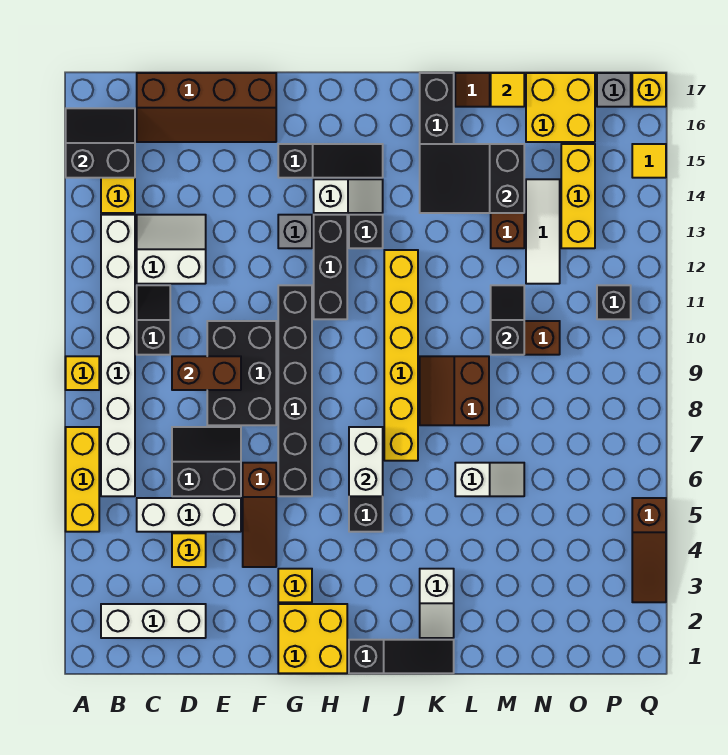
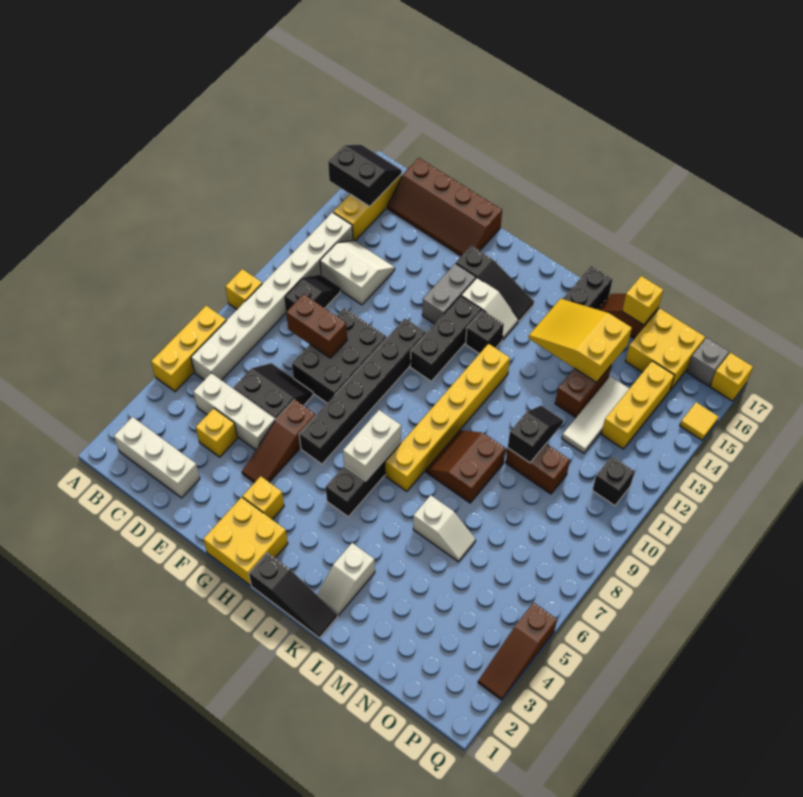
grey 1x1 brick [278,215,312,248] -> grey 1x2 brick [422,264,476,324]
black 2x3 slope [420,144,524,213] -> yellow 2x3 slope [529,299,632,383]
yellow 1x1 tile [491,73,524,107] -> yellow 1x1 brick [622,276,663,325]

